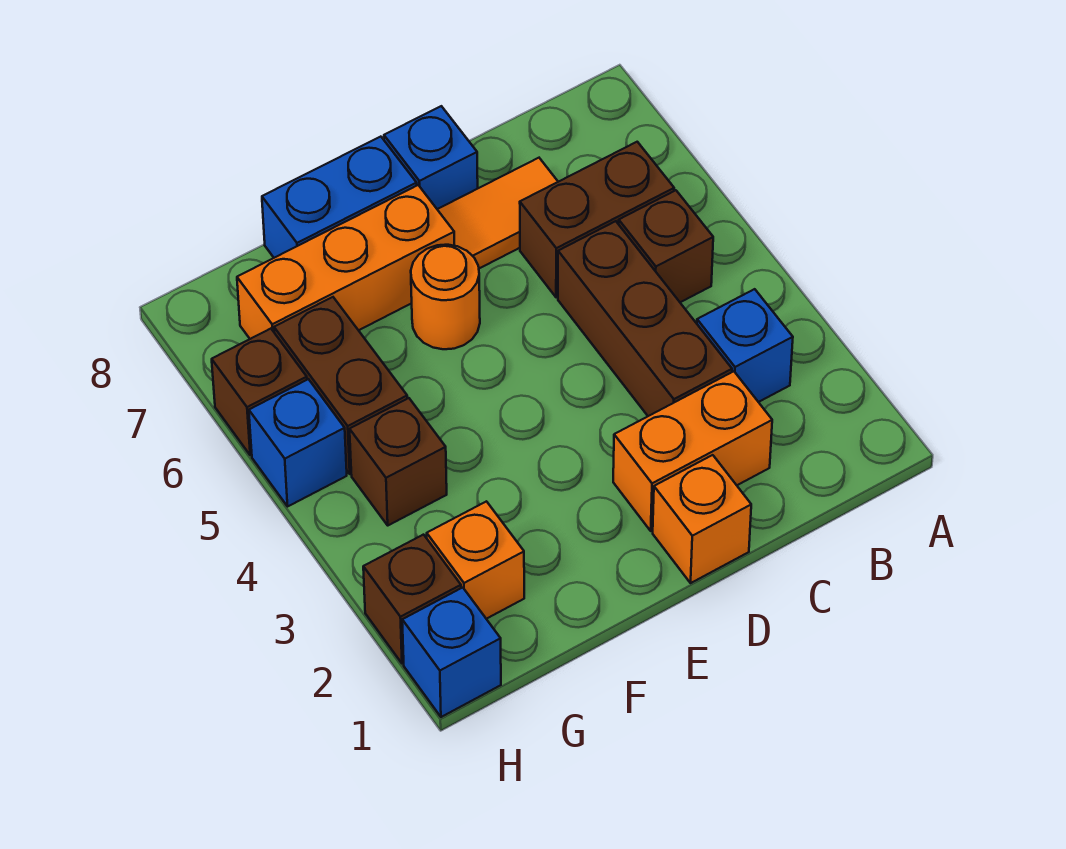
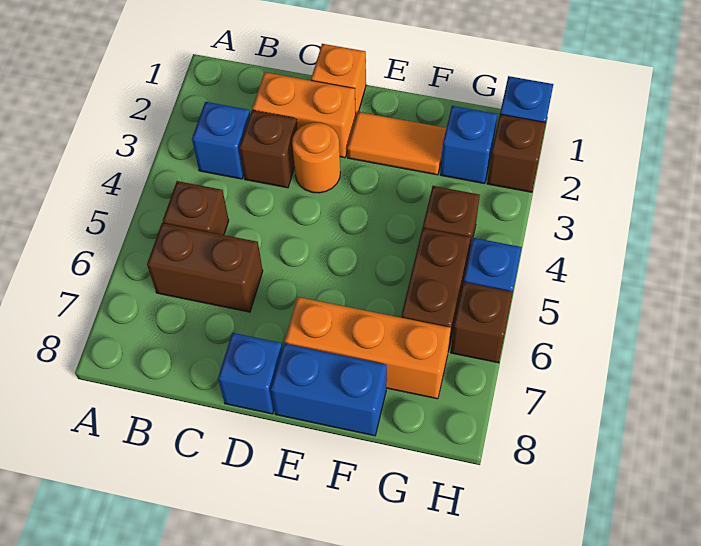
brown 1x3 brick [558,221,732,416] -> brown 1x1 brick [239,110,297,188]
orange 1x2 tile [437,158,558,268] -> orange 1x2 tile moved to [347,112,446,175]
orange 1x1 round brick [411,245,480,349] -> orange 1x1 round brick moved to [292,123,340,193]
orange 1x1 brick [427,501,524,619] -> blue 1x1 brick [440,106,497,184]

